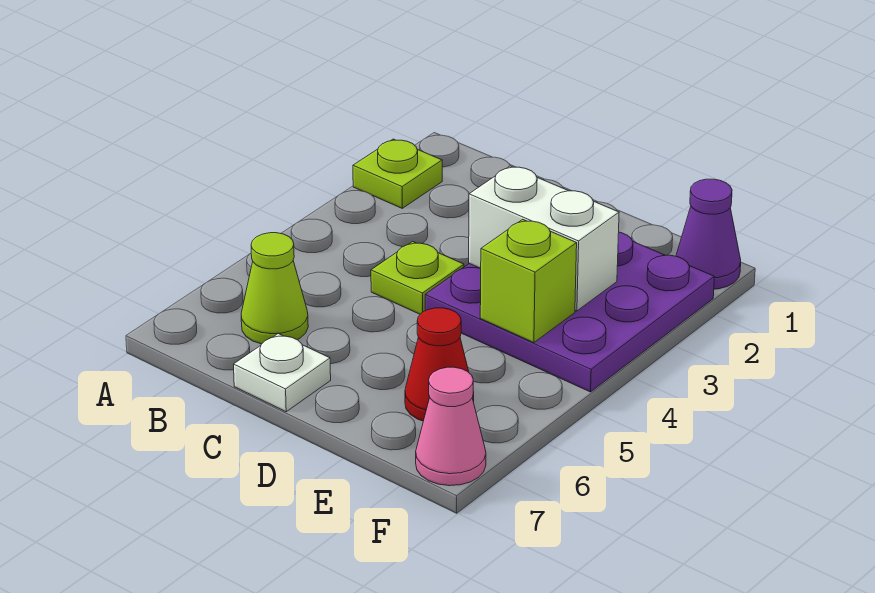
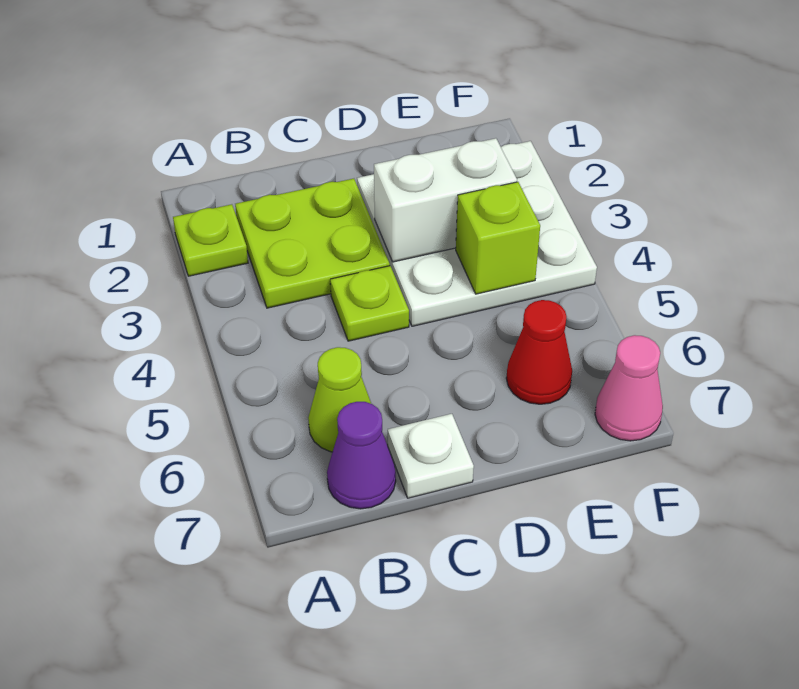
none -> lime 2x2 plate [235,179,390,308]
purple 3x3 plate [425,232,714,392] -> white 3x3 plate [357,141,597,326]
purple 1x1 cone [676,179,741,289] -> purple 1x1 cone moved to [327,402,396,509]

